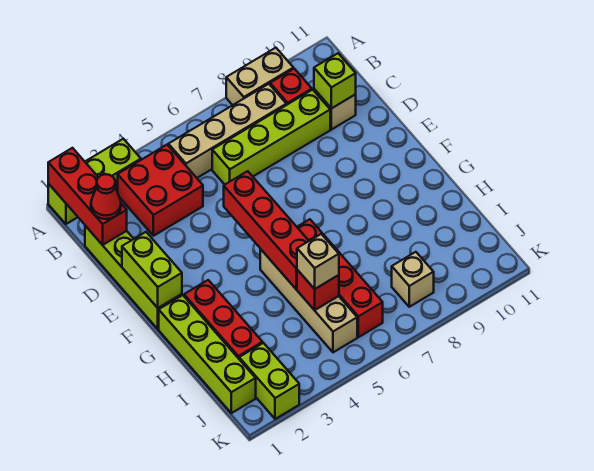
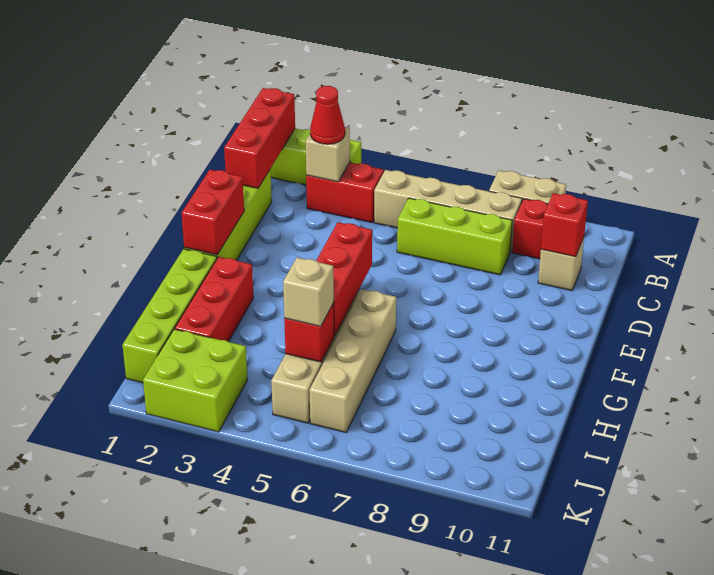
red 2x2 brick [118,145,203,236] -> red 1x2 brick [306,162,384,223]
red 1x1 cone [91,174,121,219] -> red 1x1 cone moved to [310,86,345,144]
lime 1x4 brick [212,90,330,184] -> lime 1x3 brick [397,198,512,275]
lime 1x1 brick [314,53,356,108] -> red 1x1 brick [541,193,588,257]
lime 1x2 brick [122,232,182,308] -> red 1x2 brick [182,170,244,255]
red 1x4 brick [224,171,309,289] -> red 1x3 brick [316,222,372,336]
red 1x4 brick [297,219,383,337] -> tan 1x4 brick [310,289,396,432]
lime 1x2 brick [239,343,299,419] -> lime 2x2 brick [143,329,247,432]
tan 1x1 brick [392,252,434,307] -> tan 1x1 brick moved to [306,127,350,182]

